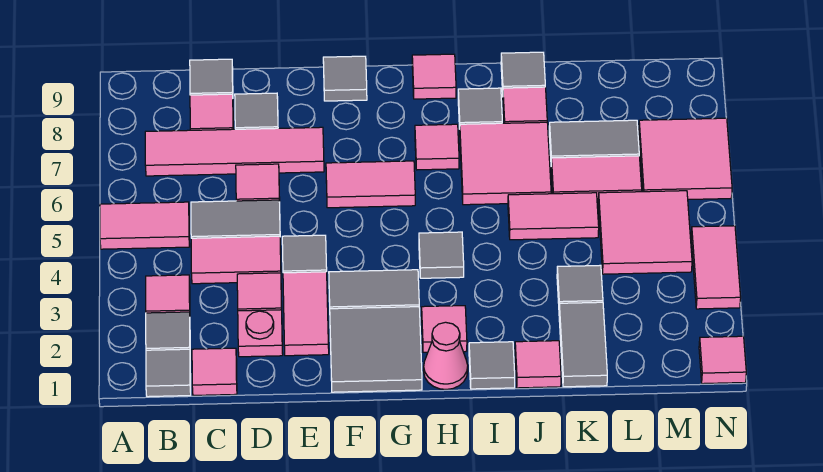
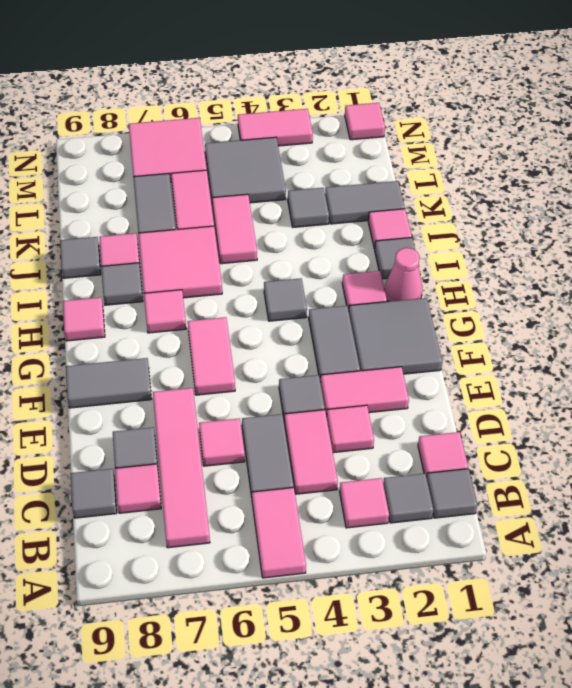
pink 1x1 plate [238,310,283,357] -> none
grey 1x1 tile [323,56,367,101] -> grey 1x2 tile [66,358,152,408]
pink 2x2 tile [598,191,692,274] -> grey 2x2 tile [205,137,286,205]

